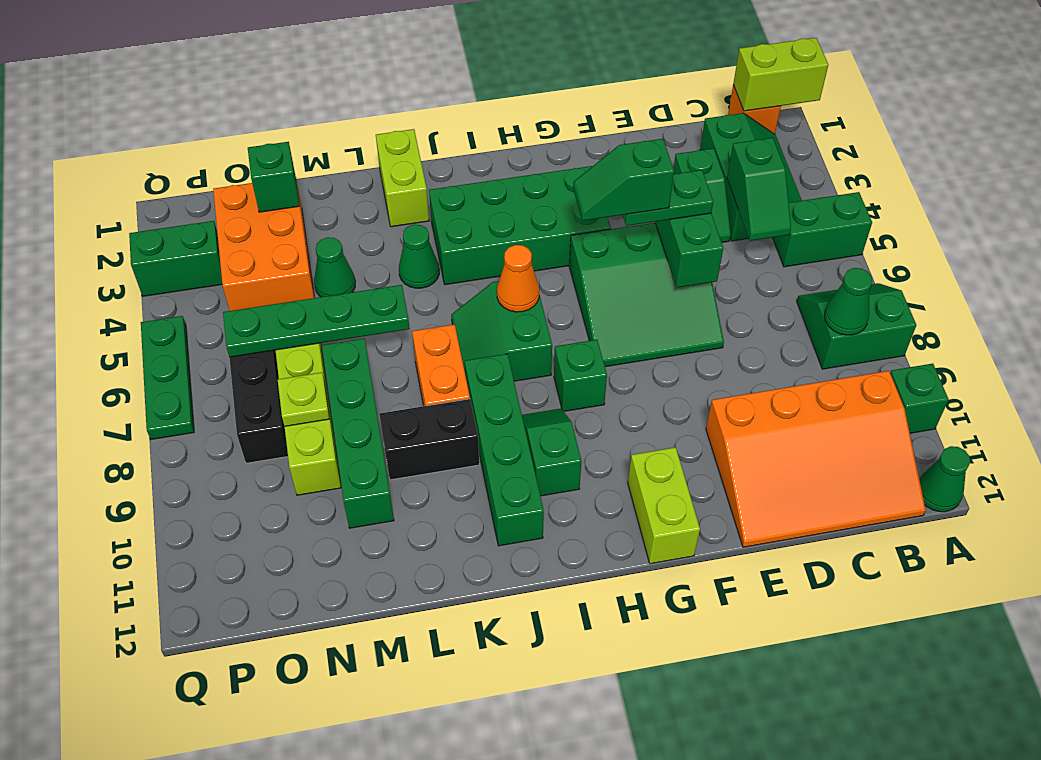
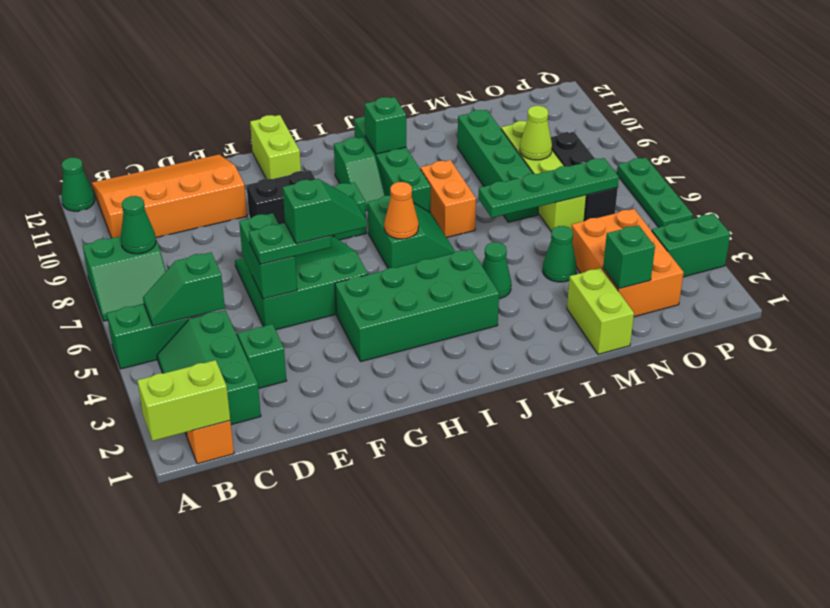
green 1x1 brick [890,364,949,433] -> green 1x1 brick moved to [365,97,406,154]
green 1x2 slope [727,138,791,241] -> green 1x2 slope turned to [143,252,225,326]
lime 1x2 brick [376,129,429,227] -> lime 1x2 brick moved to [567,268,634,354]
black 1x2 brick [379,399,479,480] -> black 1x2 brick moved to [247,170,315,224]
lime 1x1 plate [278,372,329,426] -> lime 1x1 cone [520,106,552,160]

